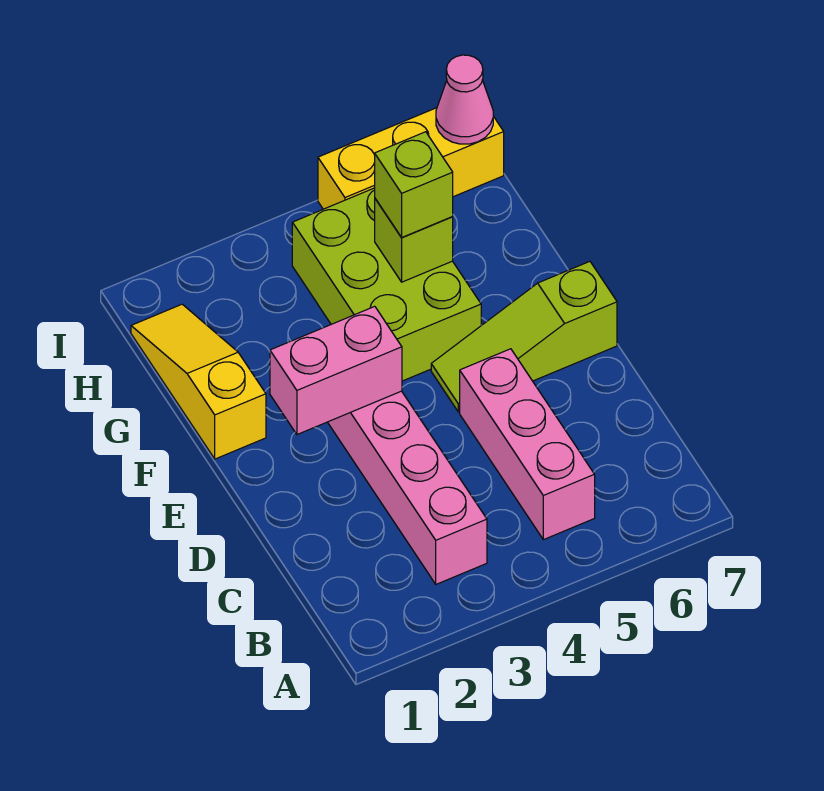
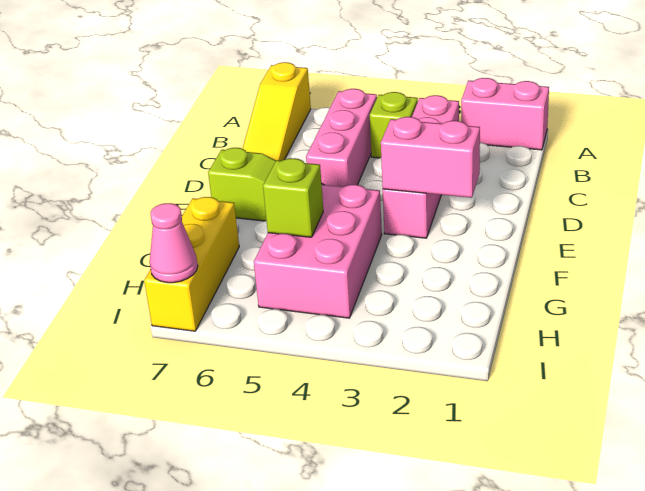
none -> pink 1x2 brick [461,78,549,150]
yellow 1x3 slope [131,304,266,459] -> yellow 1x3 slope moved to [243,62,311,161]
lime 2x3 brick [292,188,481,381] -> pink 2x3 brick [254,185,382,318]
lime 1x1 brick [375,132,453,237] -> lime 1x1 brick moved to [370,92,418,158]
yellow 1x3 brick [318,108,504,209] -> yellow 1x3 brick turned to [144,197,239,331]

